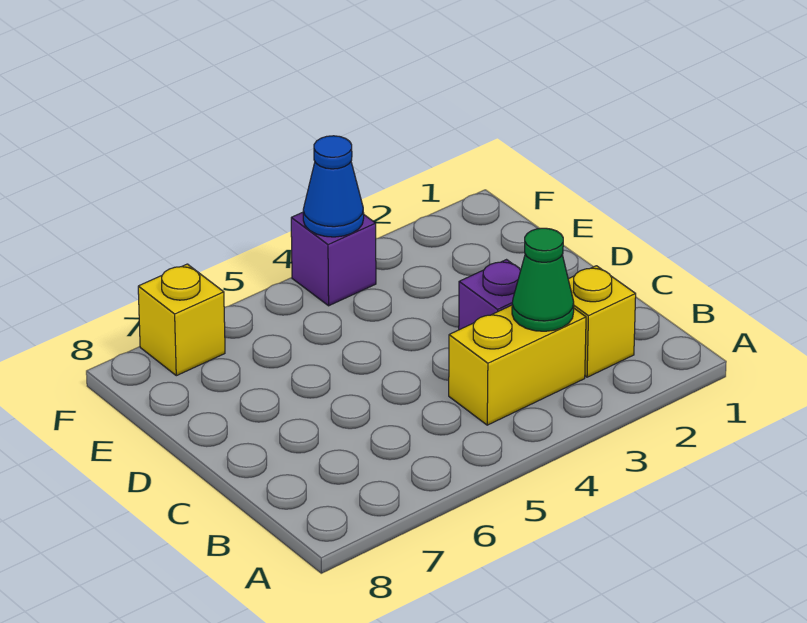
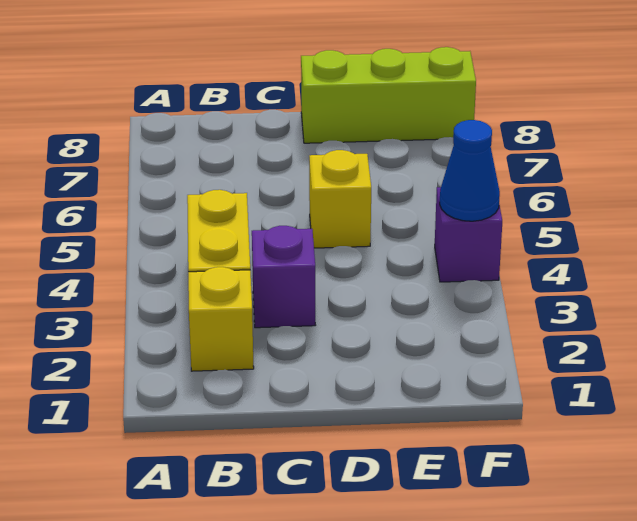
green 1x1 cone [512,228,574,331] -> none
none -> lime 1x3 brick [301,47,476,143]
yellow 1x1 brick [138,264,225,376] -> yellow 1x1 brick moved to [309,150,371,248]

